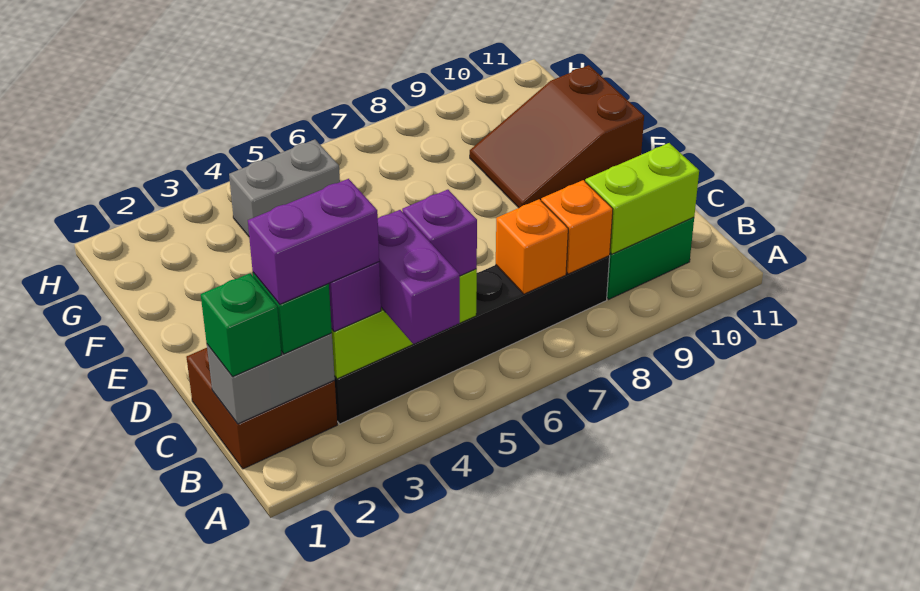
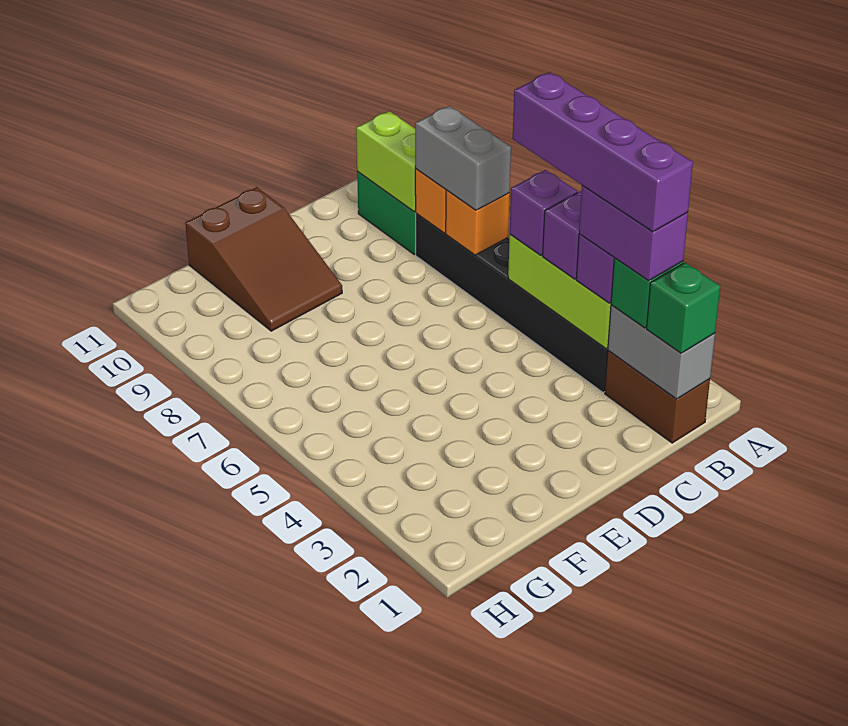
brown 2x2 brick [186,348,337,469] -> brown 1x2 brick [605,351,710,443]
none -> purple 1x4 brick [513,72,693,232]
grey 1x2 brick [229,139,340,236] -> grey 1x2 brick moved to [415,106,511,210]

